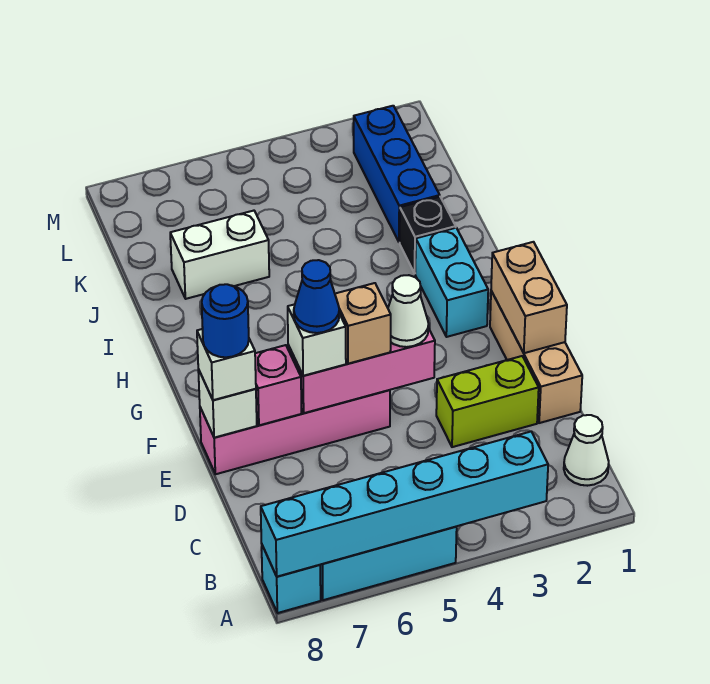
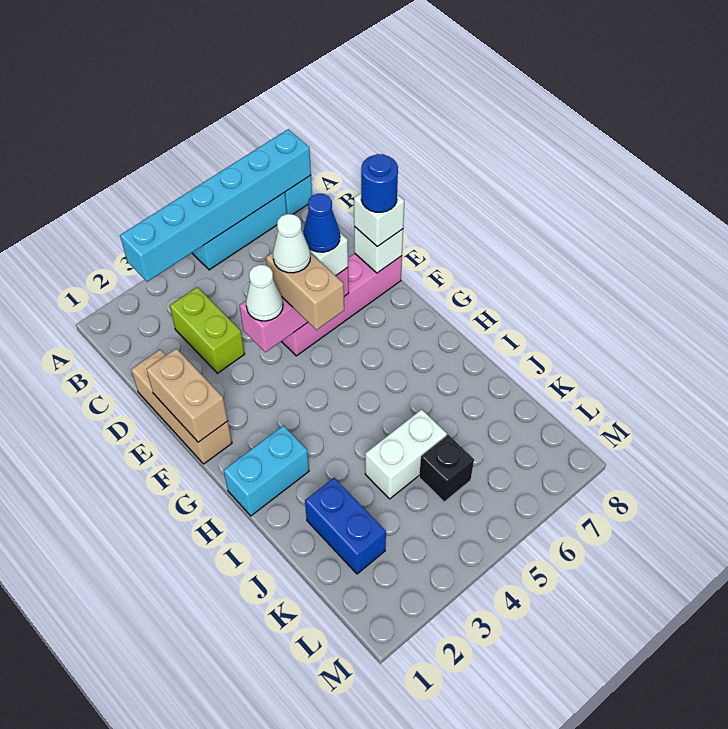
white 1x1 cone [564,415,609,486] -> white 1x1 cone moved to [273,214,310,273]
lime 1x2 brick [436,356,539,447] -> lime 1x2 brick turned to [170,287,244,373]
tan 1x1 brick [335,283,391,364] -> tan 1x2 brick [266,253,344,330]
pink 1x1 brick [255,345,301,425] -> none
cyan 1x2 brick [415,228,488,337] -> cyan 1x2 brick turned to [224,426,309,516]
black 1x1 brick [400,197,456,273] -> black 1x1 brick moved to [419,435,474,502]
blue 1x3 brick [354,106,440,242] -> blue 1x2 brick [305,478,386,574]
white 1x2 brick [170,211,269,299] -> white 1x2 brick moved to [365,409,447,499]

